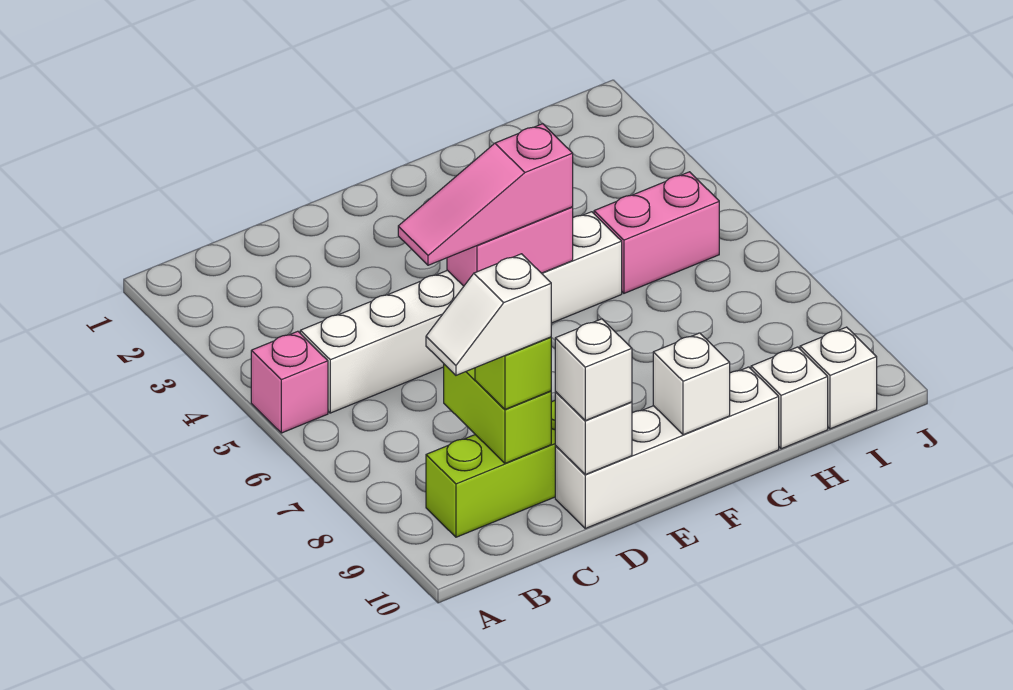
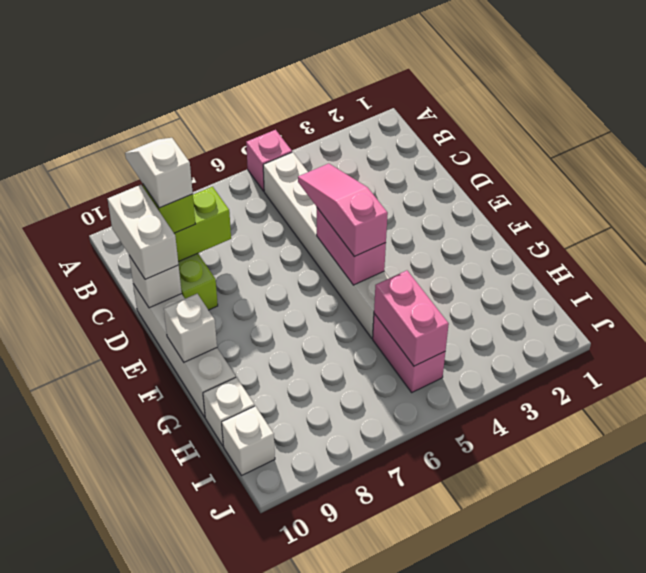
white 1x1 brick [555,319,632,421] -> white 1x2 brick [108,185,179,279]
none -> pink 1x2 brick [374,270,449,366]

